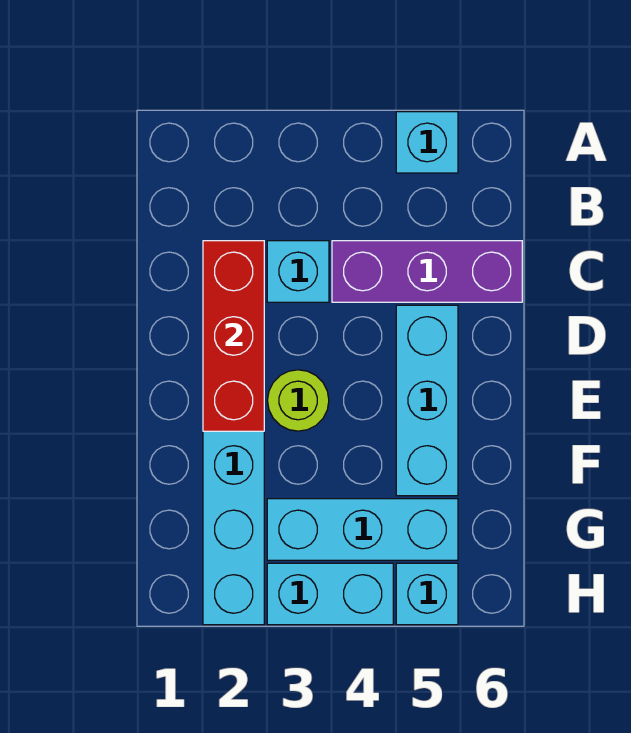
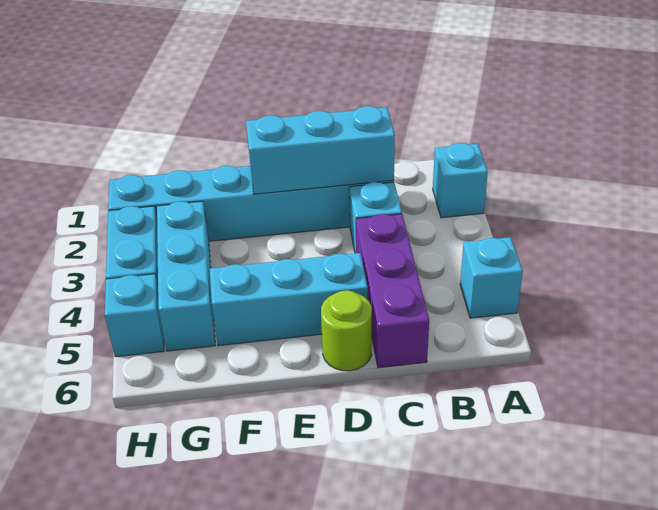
none -> cyan 1x1 brick [433,143,488,218]
red 1x3 brick [203,241,264,431] -> cyan 1x3 brick [246,106,395,194]
lime 1x1 round brick [268,370,329,431] -> lime 1x1 round brick moved to [321,290,372,371]

